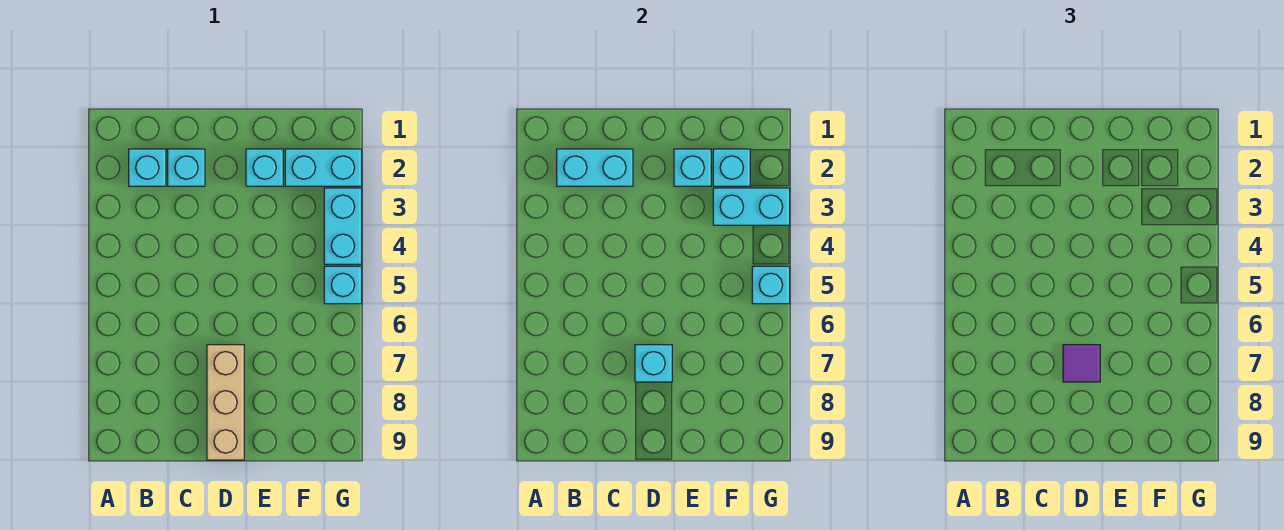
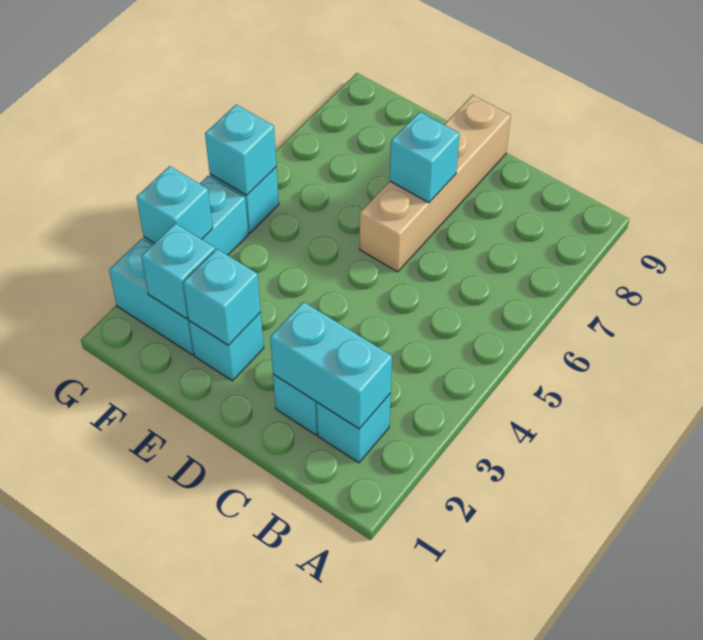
tan 1x3 brick [207,345,244,460] -> tan 1x4 brick [360,95,511,272]
purple 1x1 tile [1063,345,1100,382] -> none
cyan 1x2 brick [713,188,790,225] -> cyan 1x1 brick [137,166,213,243]

